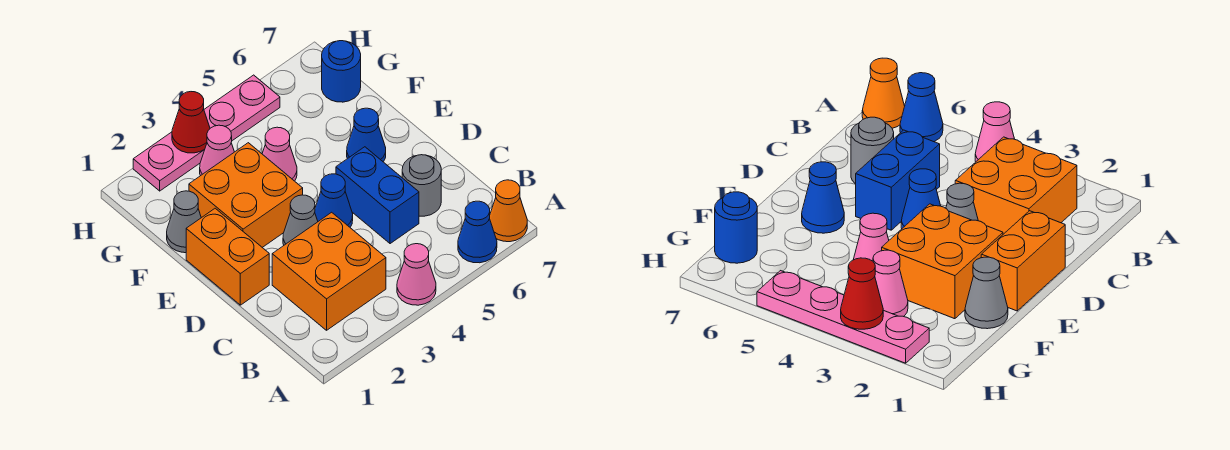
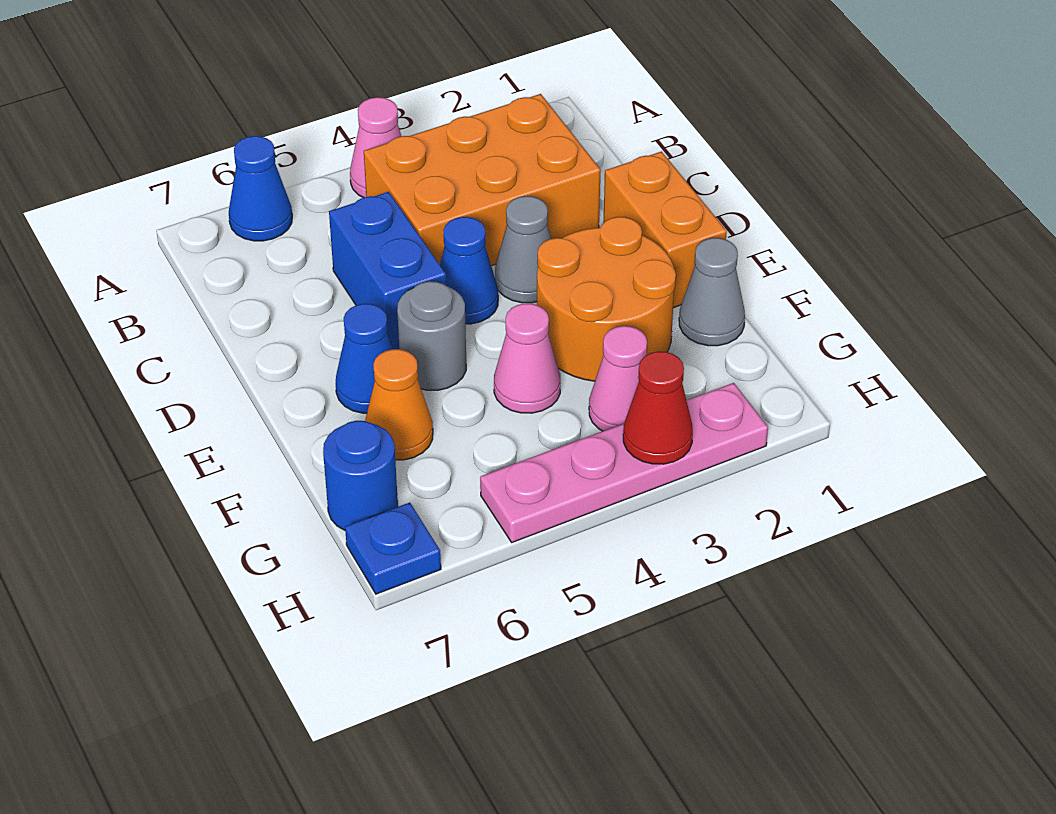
orange 1x1 cone [490,180,527,242] -> orange 1x1 cone moved to [365,349,433,460]
orange 2x2 brick [272,212,386,330] -> orange 2x3 brick [364,94,601,266]
grey 1x1 round brick [402,155,441,216] -> grey 1x1 round brick moved to [397,281,466,390]
orange 2x2 brick [189,143,303,247] -> orange 2x2 round brick [537,217,676,381]
none -> blue 1x1 plate [345,503,441,594]

